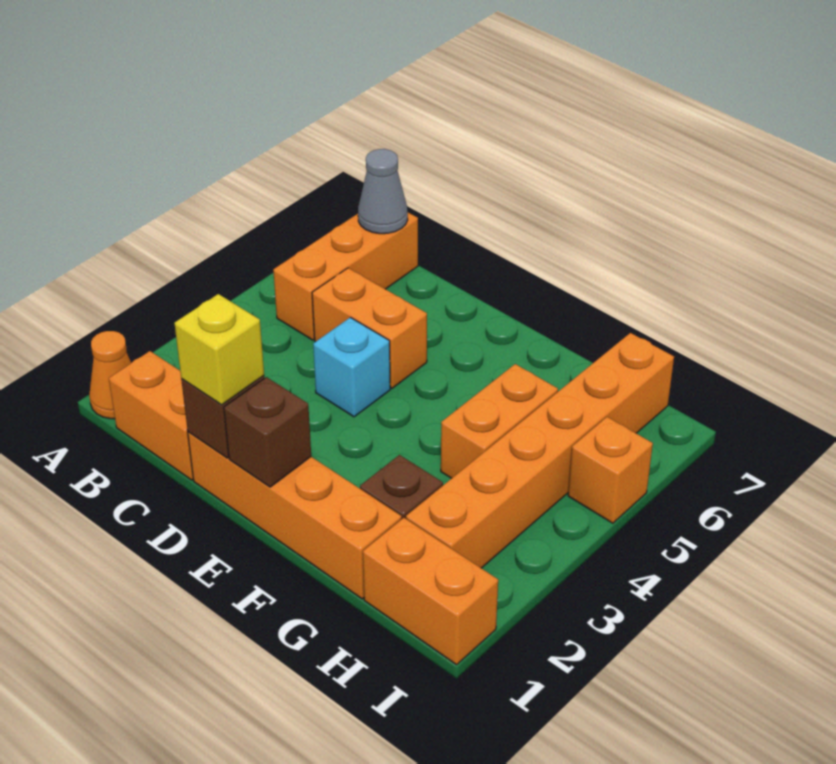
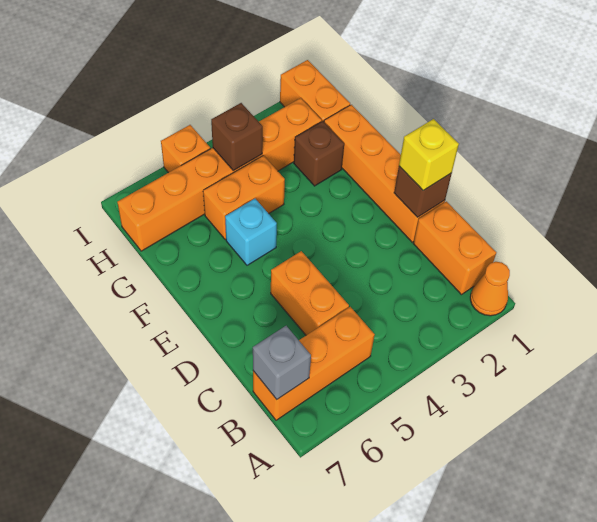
grey 1x1 cone [358,149,408,234] -> grey 1x1 brick [253,326,311,399]
cyan 1x1 brick [313,317,390,417] -> cyan 1x1 brick moved to [225,199,277,265]
brown 1x1 brick [224,377,311,487] -> brown 1x1 brick moved to [211,103,263,171]

